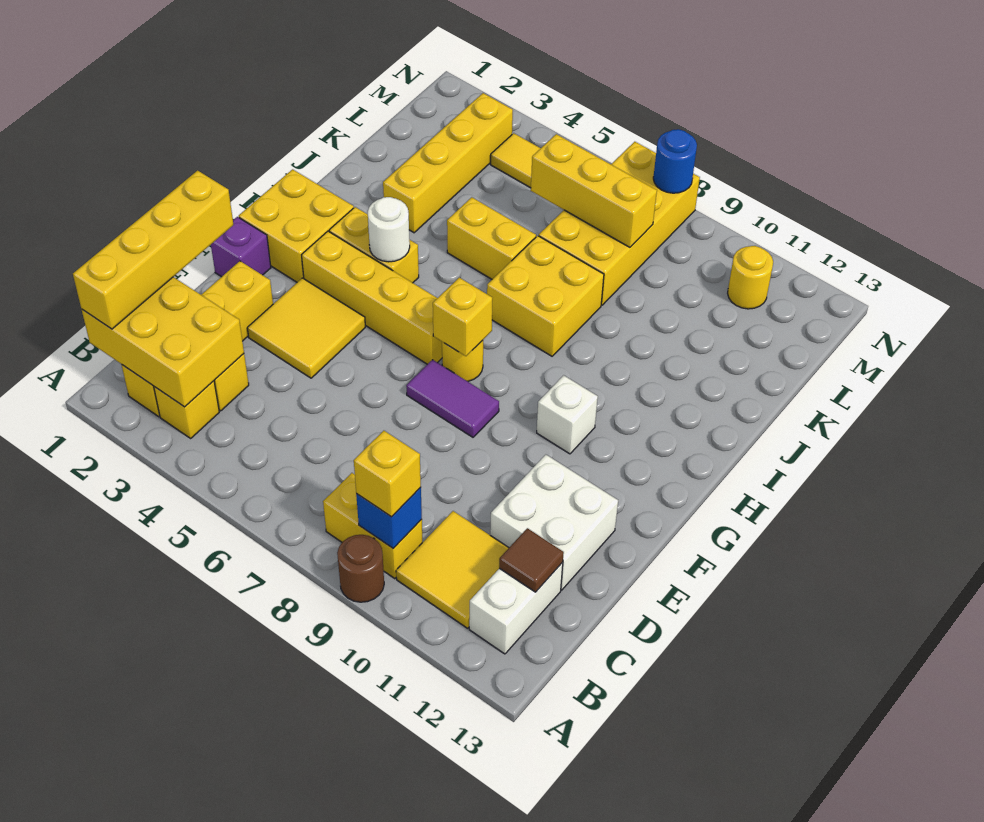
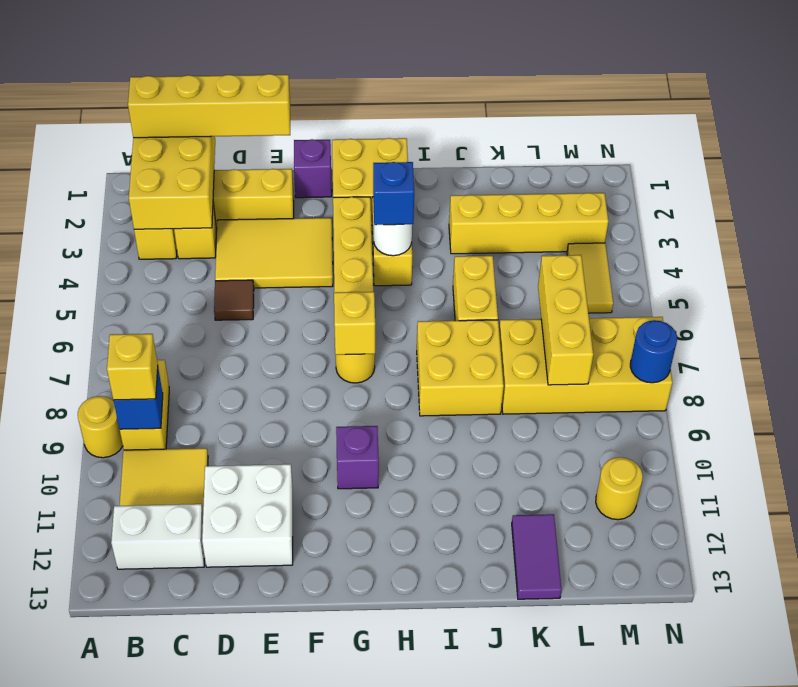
brown 1x1 round brick [337,535,384,602] -> yellow 1x1 round brick [78,396,123,458]
brown 1x1 tile [499,528,564,592] -> brown 1x1 tile moved to [214,280,254,320]
yellow 2x2 tile [247,278,365,378] -> yellow 2x3 tile [215,218,333,288]
purple 1x2 tile [406,360,499,437] -> purple 1x2 tile moved to [512,514,562,599]
white 1x1 brick [537,375,598,454] -> purple 1x1 brick [336,426,379,489]
none -> blue 1x1 brick [373,162,414,225]

